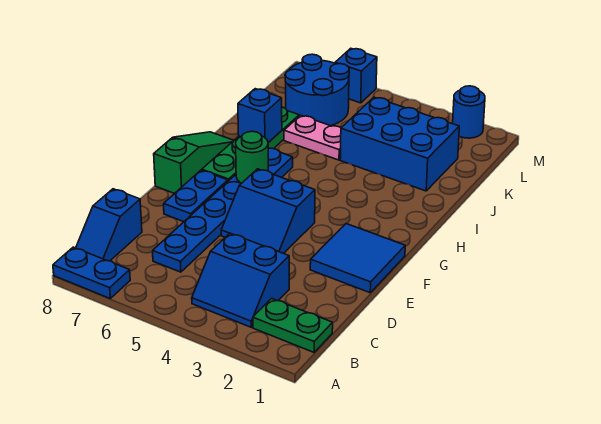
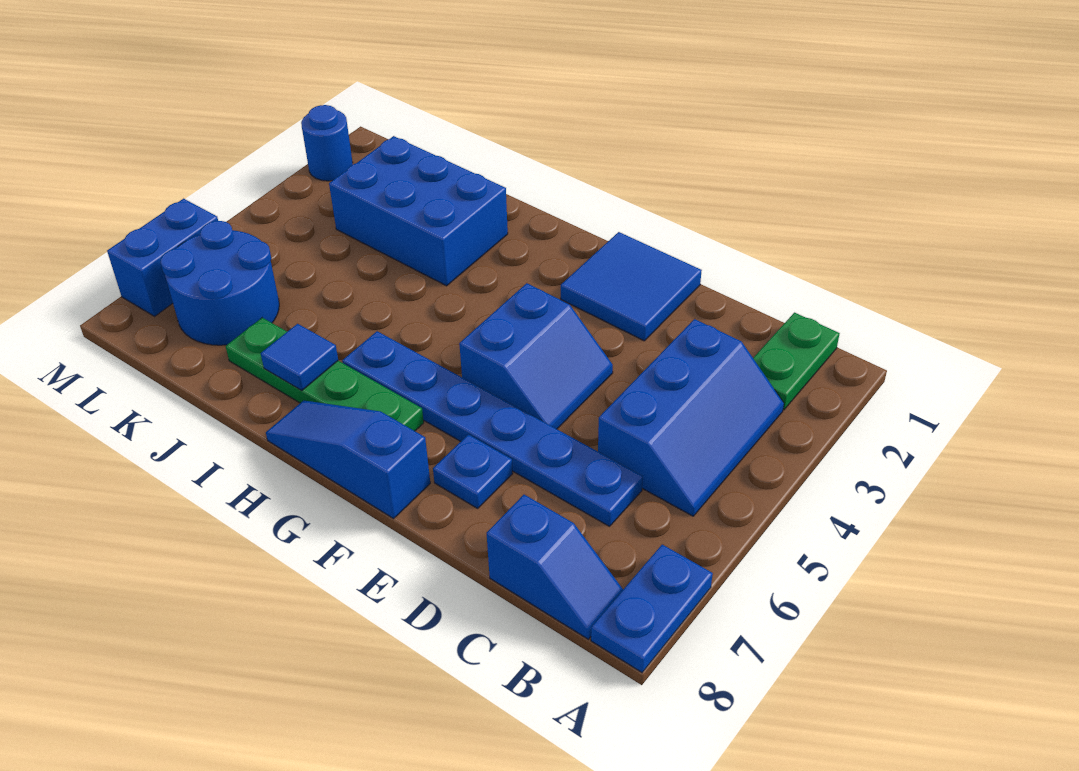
blue 2x2 slope [192,233,289,327] -> blue 2x3 slope [598,319,784,516]
blue 1x2 plate [164,170,228,222] -> blue 1x1 plate [433,435,513,508]
green 1x3 slope [154,132,234,194] -> blue 1x3 slope [266,400,430,519]
green 1x1 round brick [236,131,268,183] -> none
blue 1x1 brick [238,89,282,143] -> blue 1x1 tile [261,324,338,391]
blue 2x3 brick [340,97,459,191] -> blue 2x3 brick turned to [329,136,508,286]
pink 1x2 plate [284,115,341,160] -> none
blue 1x1 brick [335,48,377,103] -> blue 1x2 brick [107,199,218,316]

